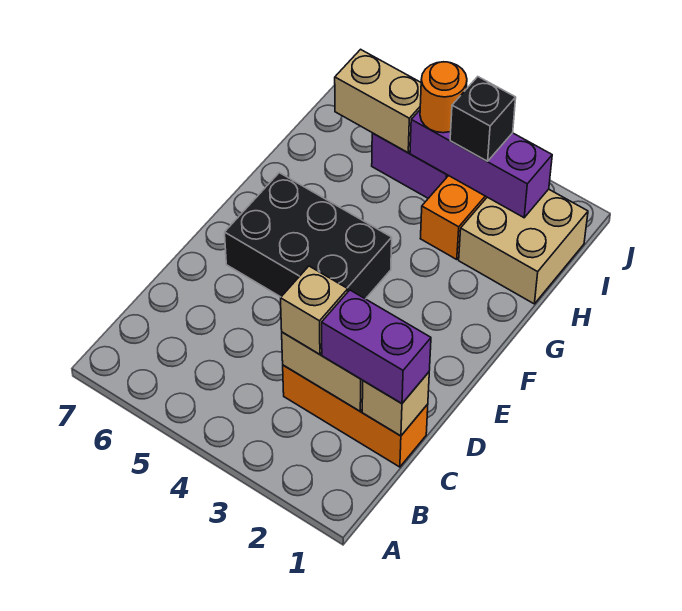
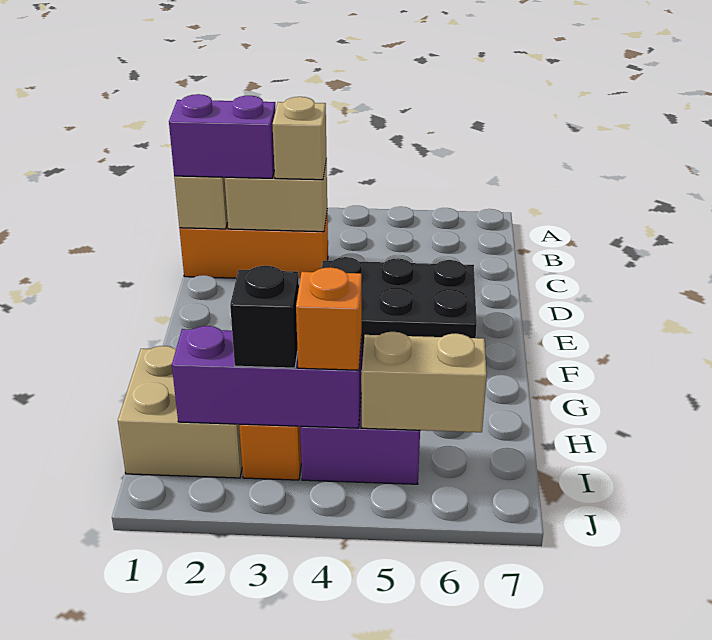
orange 1x1 round brick [420,62,467,133] -> orange 1x1 brick [296,267,362,370]

